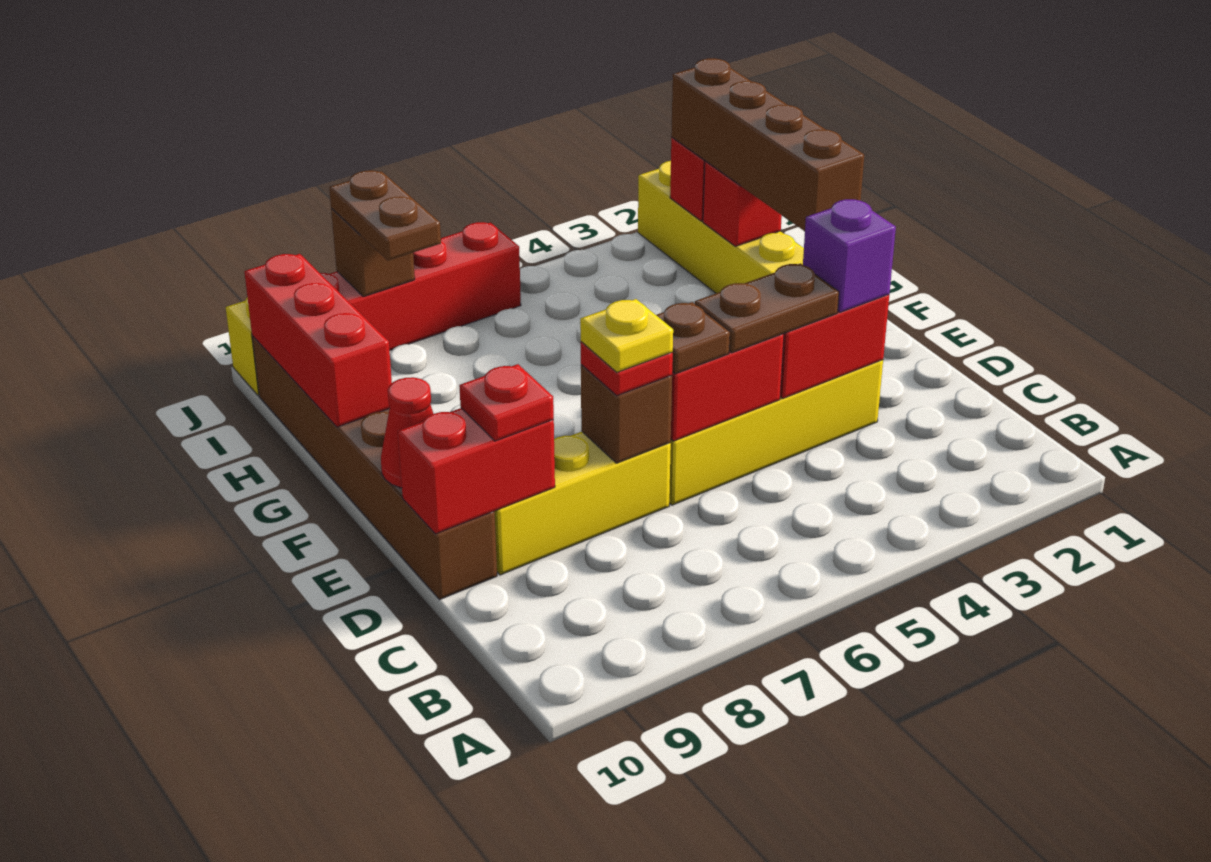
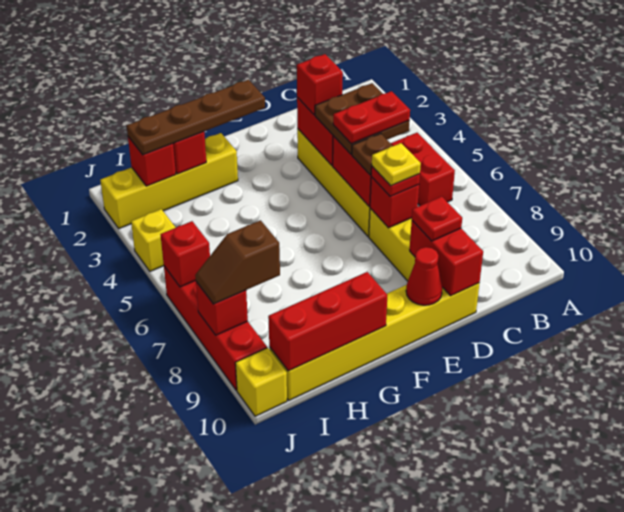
none -> red 1x2 brick [391,133,455,206]
none -> red 1x2 plate [333,91,410,144]
purple 1x1 brick [803,199,896,312] -> red 1x1 brick [297,54,343,115]
brown 1x2 plate [695,264,839,353] -> brown 2x2 plate [315,83,409,154]
brown 1x1 brick [581,365,672,463] -> red 1x1 brick [370,177,419,228]
brown 1x6 brick [252,336,497,600] -> yellow 1x6 brick [269,283,479,400]
brown 1x4 brick [671,58,864,231] -> brown 1x4 plate [127,80,265,155]
brown 1x2 plate [329,170,441,260] -> brown 1x2 slope [195,220,280,304]
none -> yellow 1x1 brick [131,209,176,271]
none -> red 1x1 brick [161,221,210,287]
brown 1x1 brick [331,208,415,297] -> red 1x1 brick [196,282,248,335]

